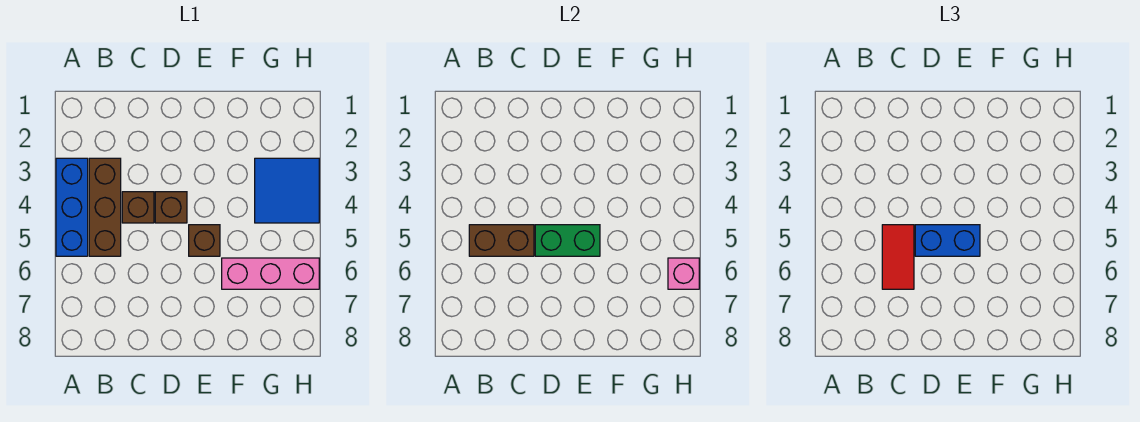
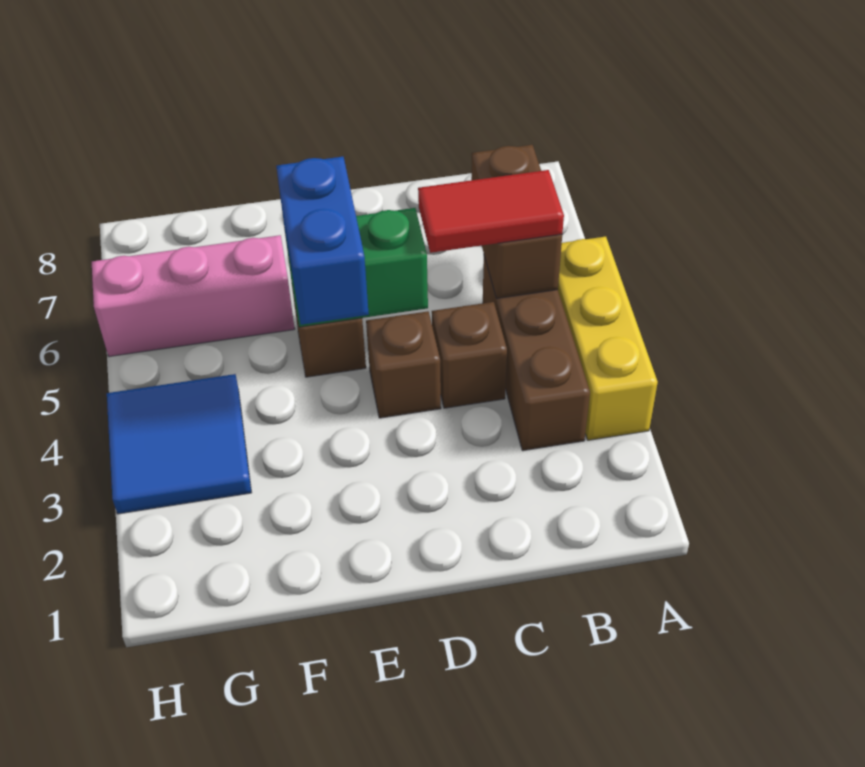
blue 1x3 brick [56,158,88,256] -> yellow 1x3 brick [558,237,658,440]
brown 1x2 brick [469,225,534,256] -> brown 1x2 brick turned to [471,145,562,298]
red 1x2 tile [882,225,914,289] -> red 1x2 tile turned to [418,170,564,253]
blue 1x2 brick [915,225,980,256] -> blue 1x2 brick turned to [276,157,369,325]
pink 1x1 brick [668,258,699,289] -> none

